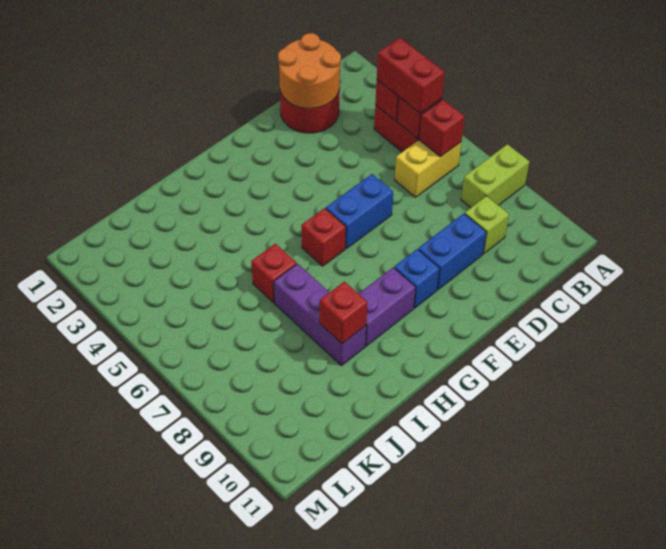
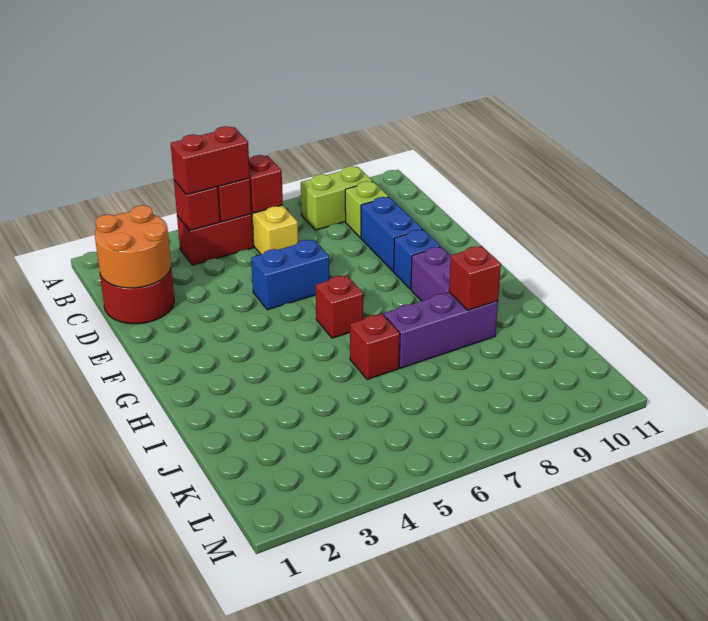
lime 1x2 brick [461,144,529,208] -> lime 1x2 brick turned to [301,166,373,230]
blue 1x2 brick [326,174,393,248] -> blue 1x2 brick turned to [251,240,330,310]

